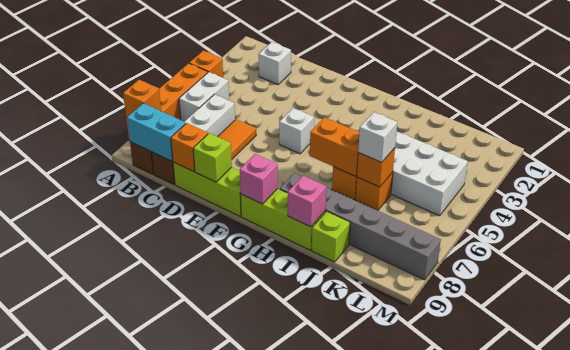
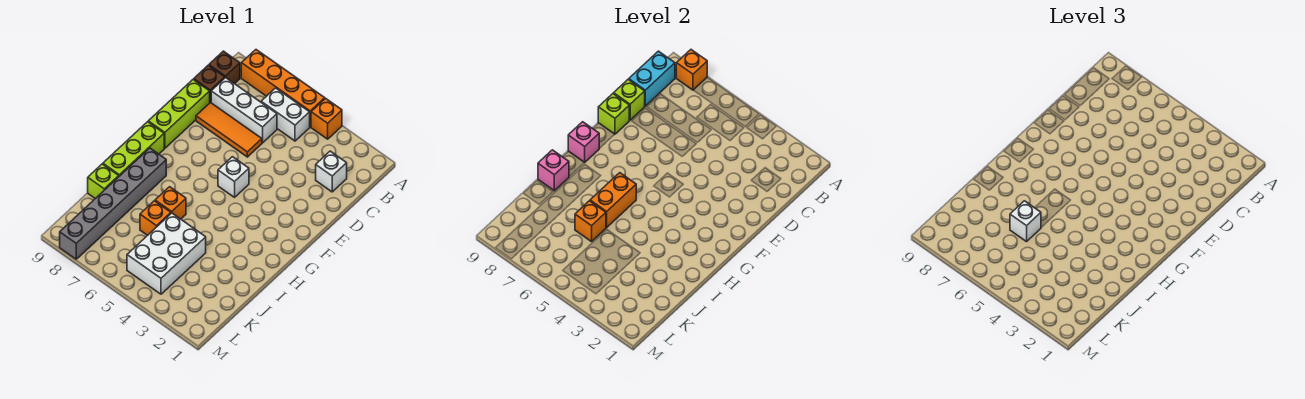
orange 1x1 brick [171,123,208,172] -> lime 1x1 brick [614,79,645,120]

